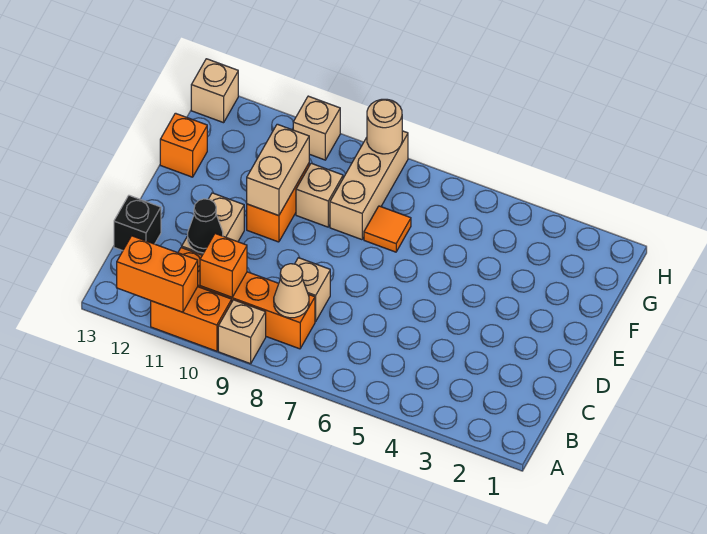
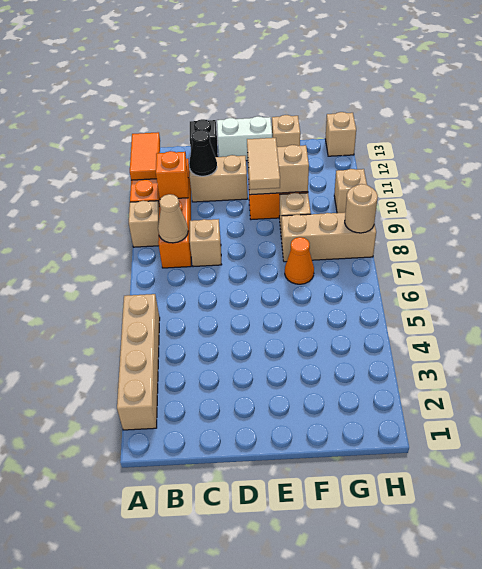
none -> tan 1x4 brick [117,294,160,430]
orange 1x2 brick [117,236,198,312] -> orange 1x2 tile [130,132,160,180]
none -> white 1x2 brick [217,116,272,161]
none -> tan 1x2 tile [247,138,280,190]
orange 1x1 tile [364,206,411,252] -> orange 1x1 cone [285,237,314,284]
orange 1x1 brick [160,113,207,177] -> tan 1x1 brick [272,115,300,147]

